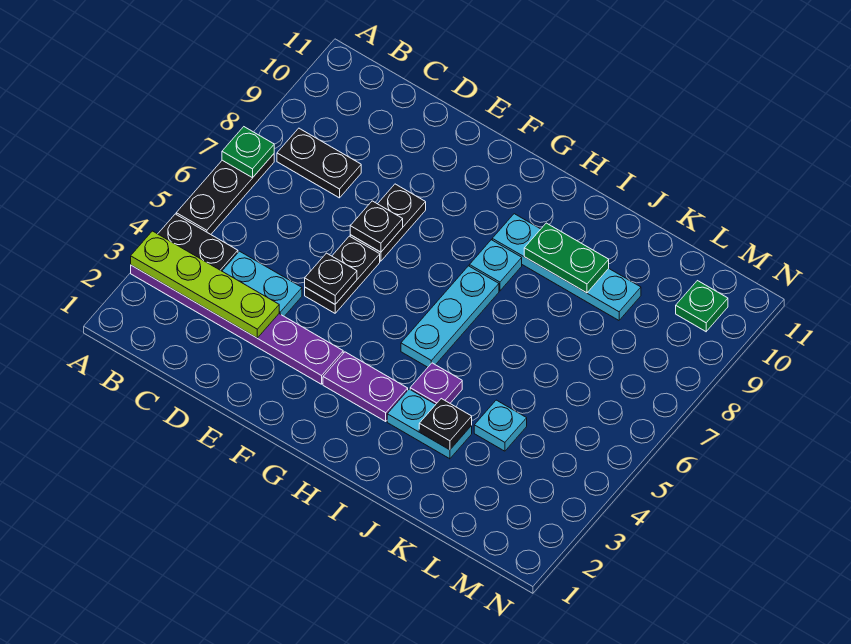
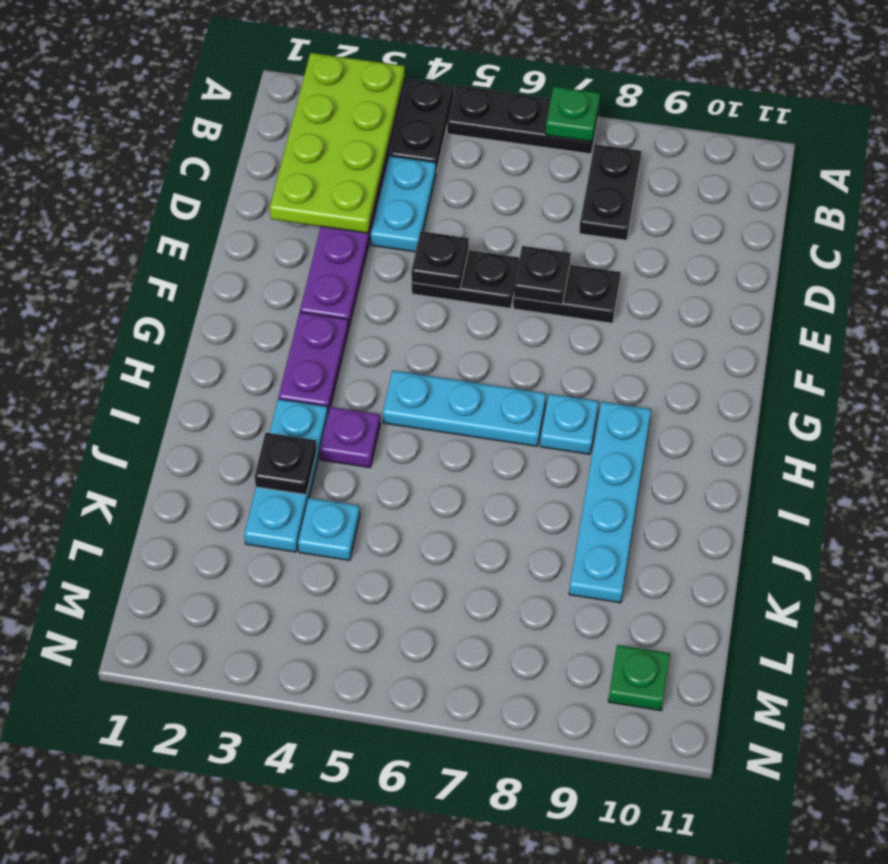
lime 1x4 plate [131,231,279,338] -> lime 2x4 plate [270,53,405,233]
cyan 1x2 plate [387,389,472,459] -> cyan 1x3 plate [244,399,328,552]
green 1x2 plate [524,223,609,293] -> none

